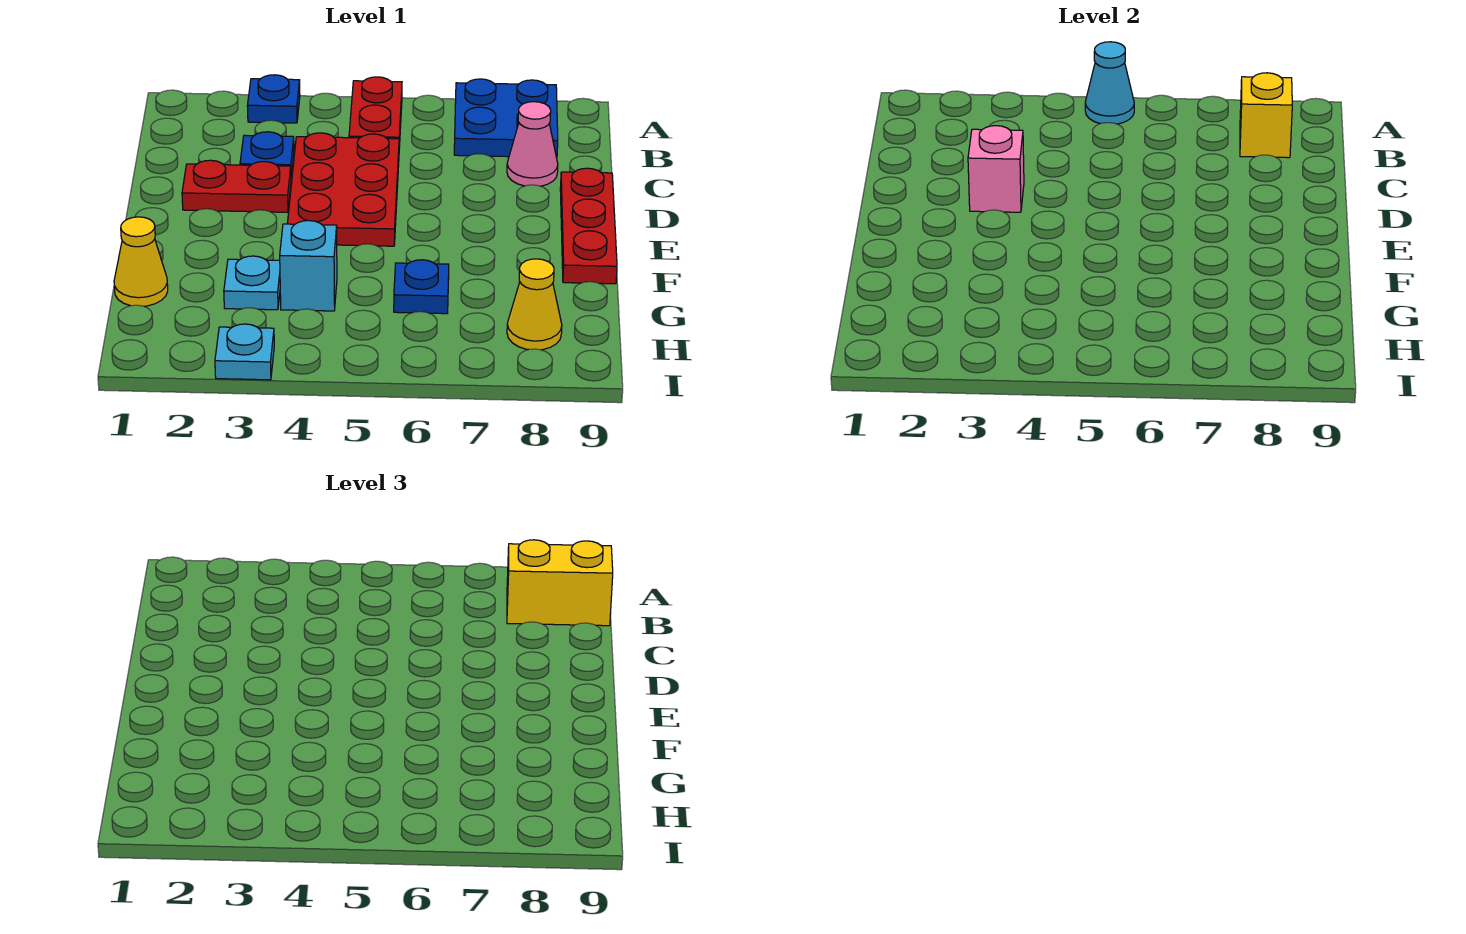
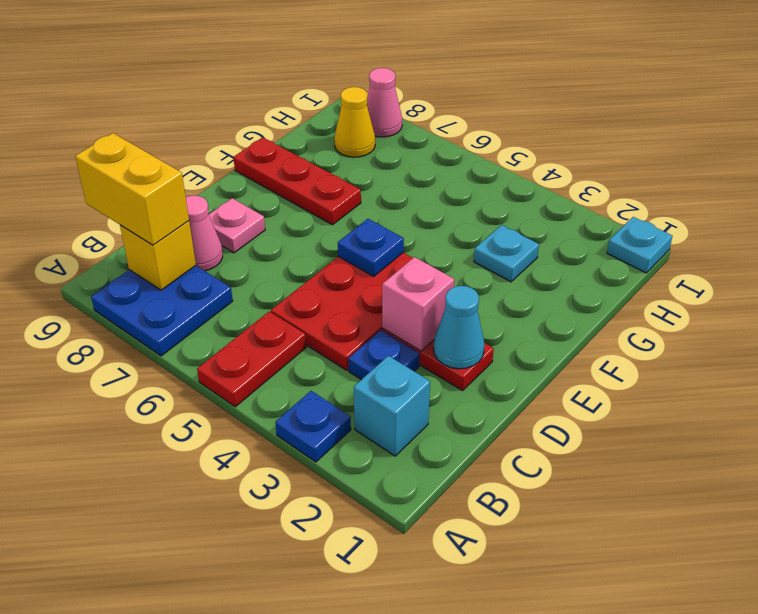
cyan 1x1 cone [1085,42,1134,124] -> cyan 1x1 cone moved to [433,286,484,369]
none -> pink 1x1 plate [209,198,265,253]
red 1x3 plate [560,168,617,284] -> red 1x3 plate turned to [233,137,361,225]
yellow 1x1 cone [114,217,168,306] -> none
cyan 1x1 brick [280,221,337,311] -> cyan 1x1 brick moved to [354,356,430,456]
blue 1x1 plate [394,260,449,314] -> blue 1x1 plate moved to [338,219,404,276]
cyan 1x1 plate [215,324,274,380] -> cyan 1x1 plate moved to [607,217,673,273]
none -> pink 1x1 cone [367,68,402,137]

